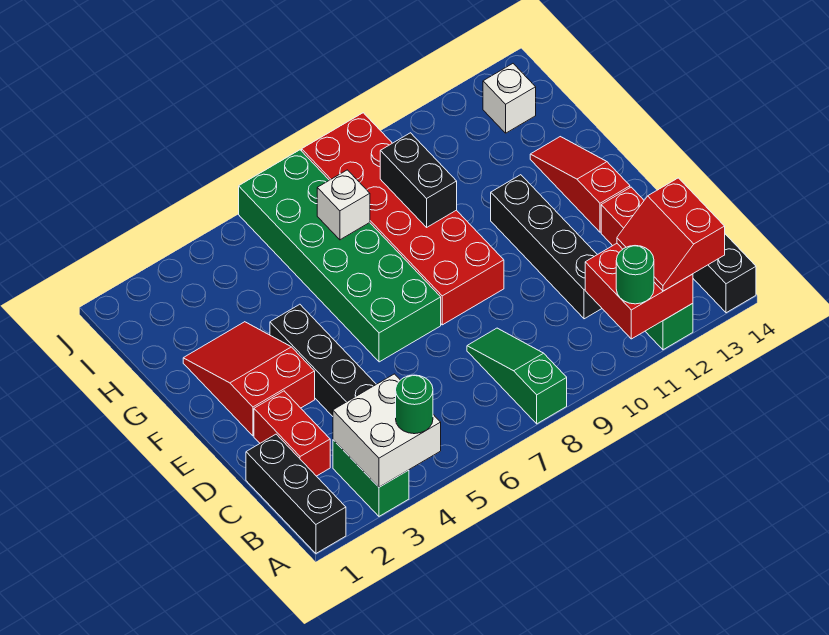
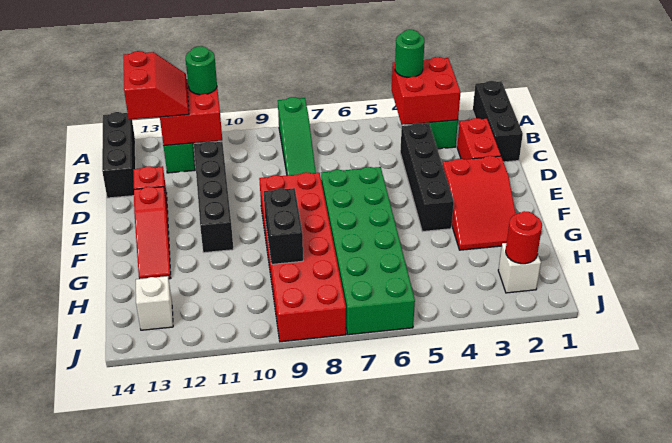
white 2x2 brick [333,374,441,487] -> red 2x2 brick [392,57,461,125]
white 1x1 brick [317,170,370,240] -> white 1x1 brick moved to [498,243,541,293]
none -> red 1x1 round brick [506,211,542,264]

